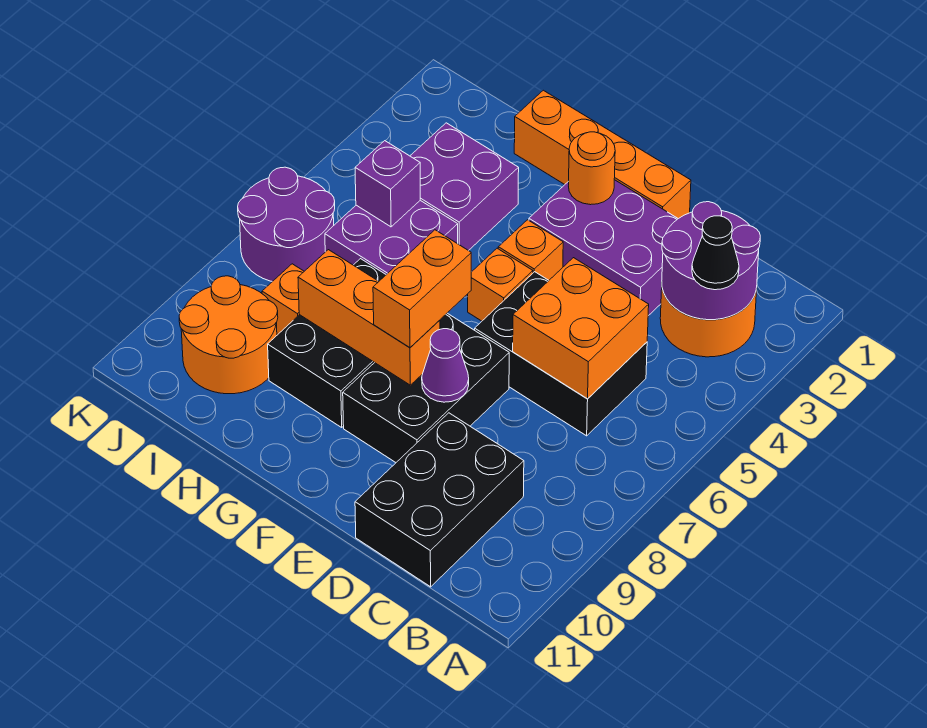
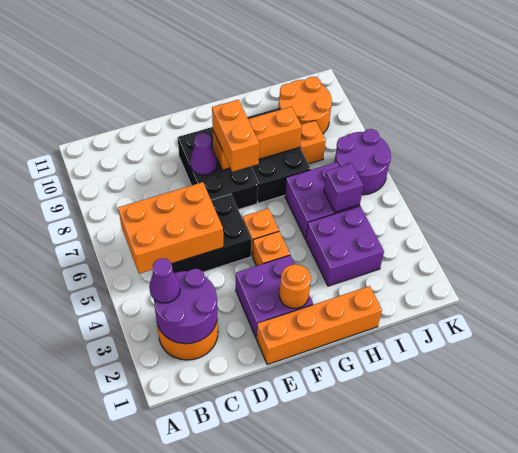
black 1x1 cone [692,216,739,290] -> purple 1x1 cone [149,258,180,303]
orange 2x2 brick [513,258,649,399] -> orange 2x3 brick [118,182,223,274]
black 2x3 brick [355,413,524,587] -> none
purple 2x3 brick [529,180,678,316] -> purple 2x2 brick [236,255,313,339]

